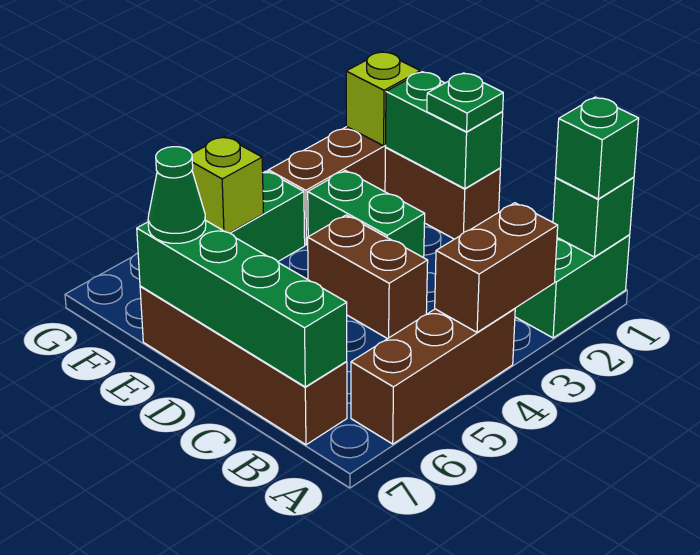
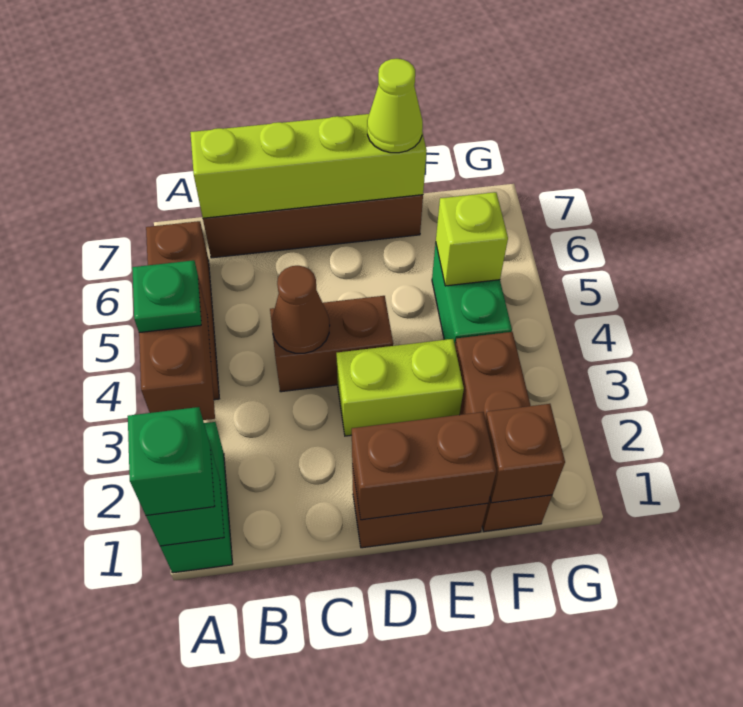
green 1x4 brick [137,221,347,387] -> lime 1x4 brick [190,114,427,218]
none -> brown 1x1 cone [272,266,330,353]
green 1x2 brick [385,72,503,189] -> brown 1x2 brick [352,412,496,520]
green 1x1 plate [427,73,503,132] -> green 1x1 plate moved to [132,260,201,333]
green 1x2 brick [308,170,425,258] -> lime 1x2 brick [336,339,464,436]
green 1x1 cone [148,147,206,243] -> lime 1x1 cone [367,59,423,153]
lime 1x1 brick [346,52,420,146] -> brown 1x1 brick [485,404,565,503]

